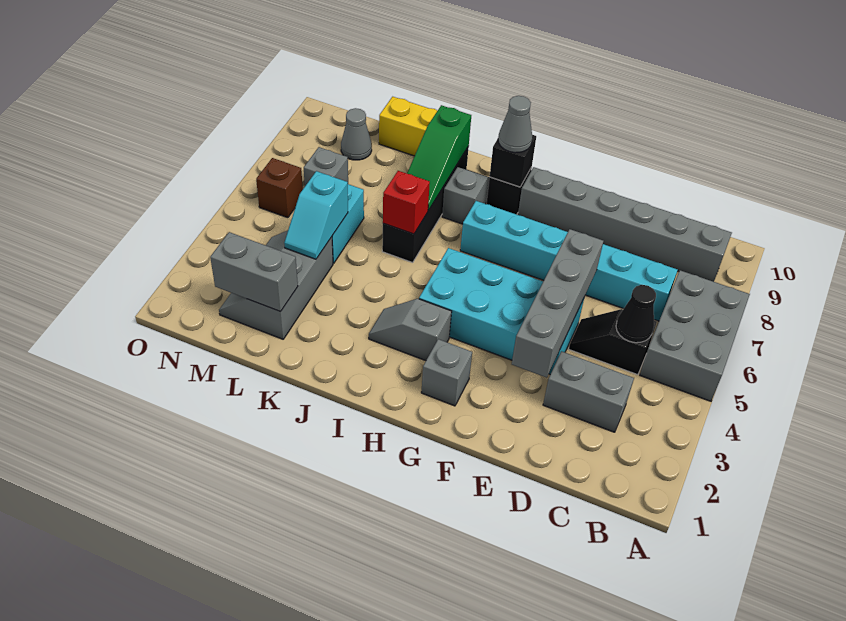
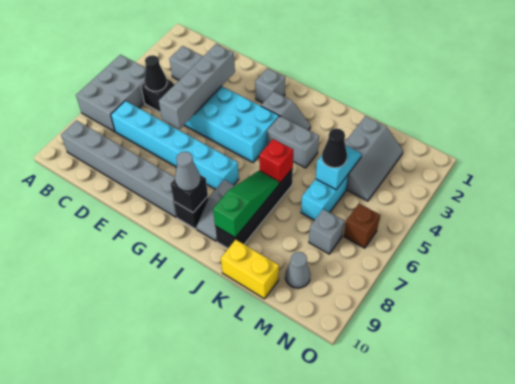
grey 1x2 brick [210,232,298,312] -> grey 1x2 brick moved to [267,116,319,168]
none -> black 1x1 cone [322,129,347,168]

